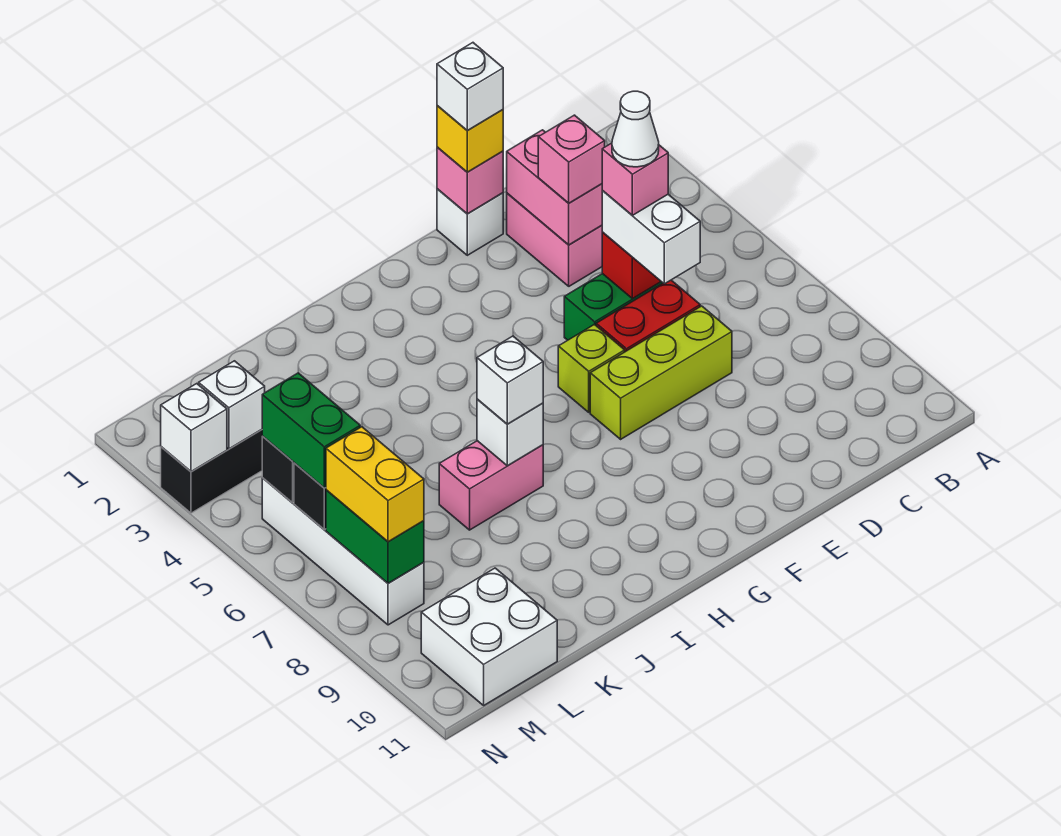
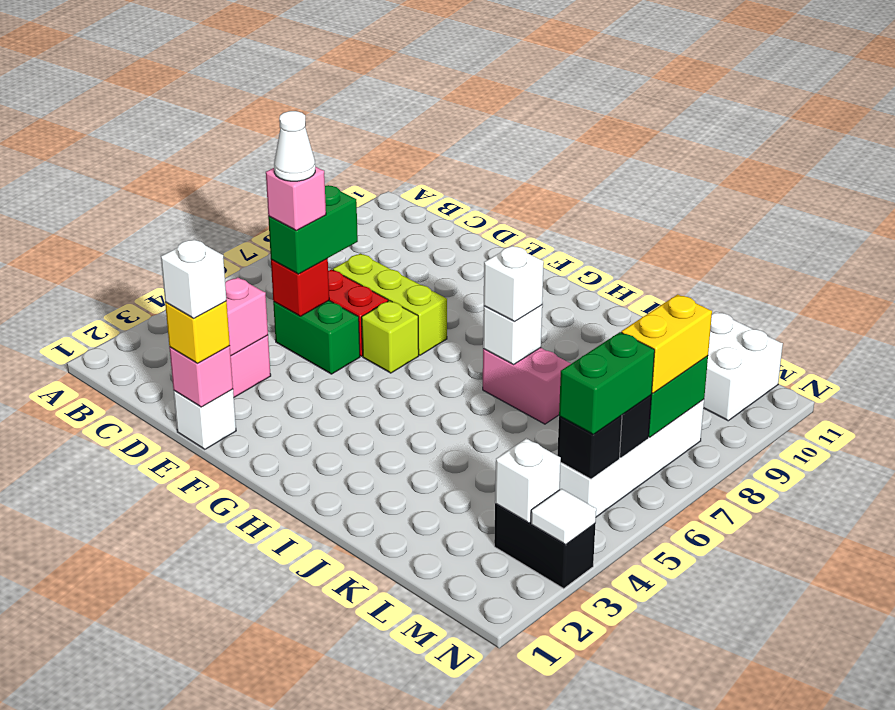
pink 1x1 brick [538,115,605,203] -> none
white 1x2 brick [602,191,700,284] -> green 1x2 brick [268,185,358,274]
white 1x1 brick [161,384,227,472] -> white 1x1 tile [531,489,596,545]

